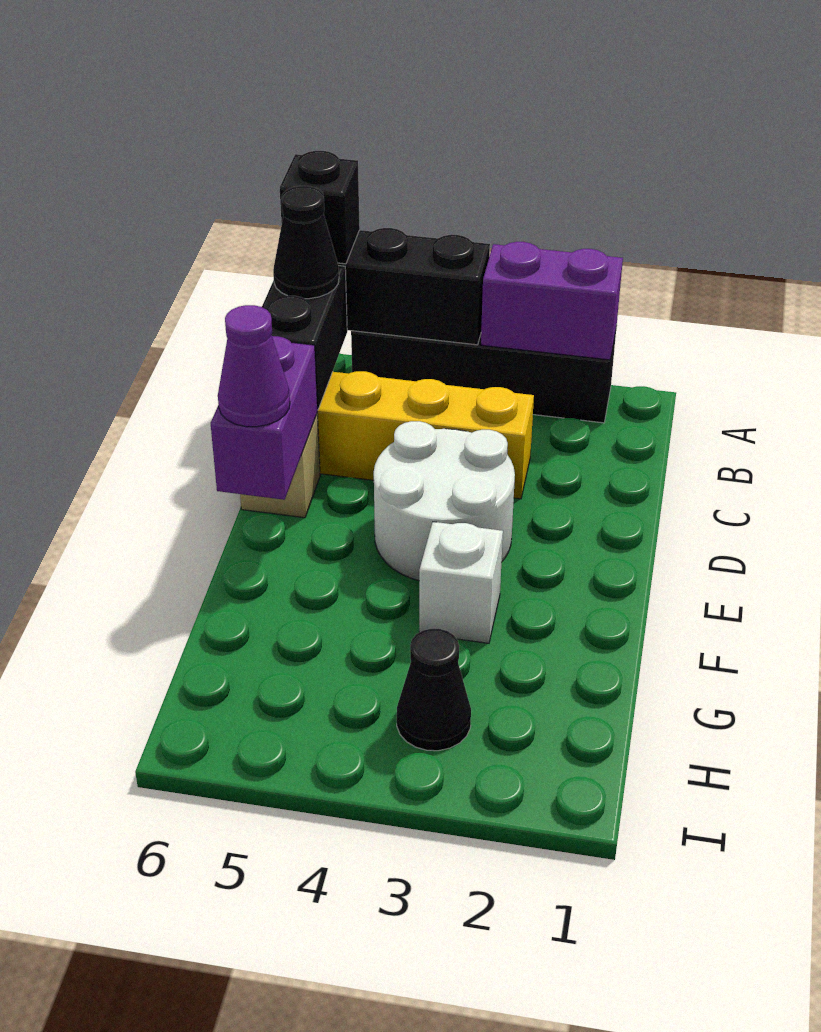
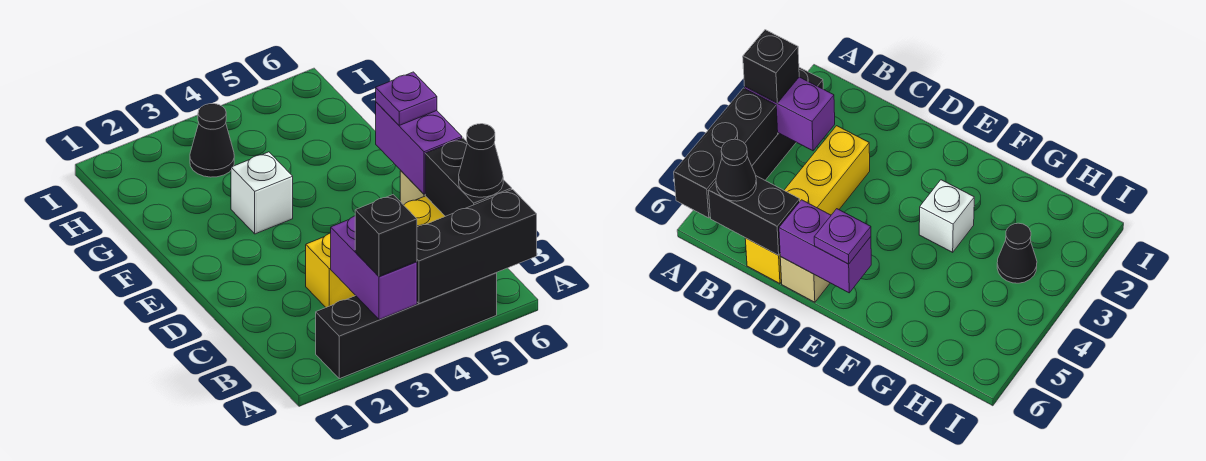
purple 1x2 brick [481,242,623,360] -> purple 1x2 brick turned to [331,216,417,320]
black 1x1 brick [280,151,360,264] -> black 1x1 brick moved to [355,195,417,277]
white 2x2 round brick [374,421,515,581] -> none
purple 1x1 cone [218,305,290,427] -> purple 1x1 plate [376,72,437,125]

